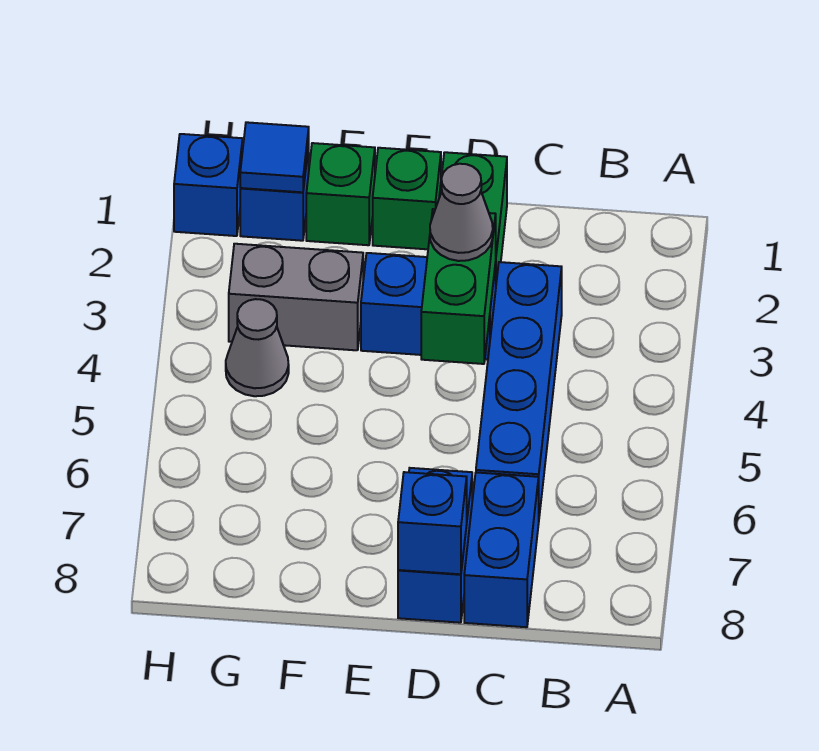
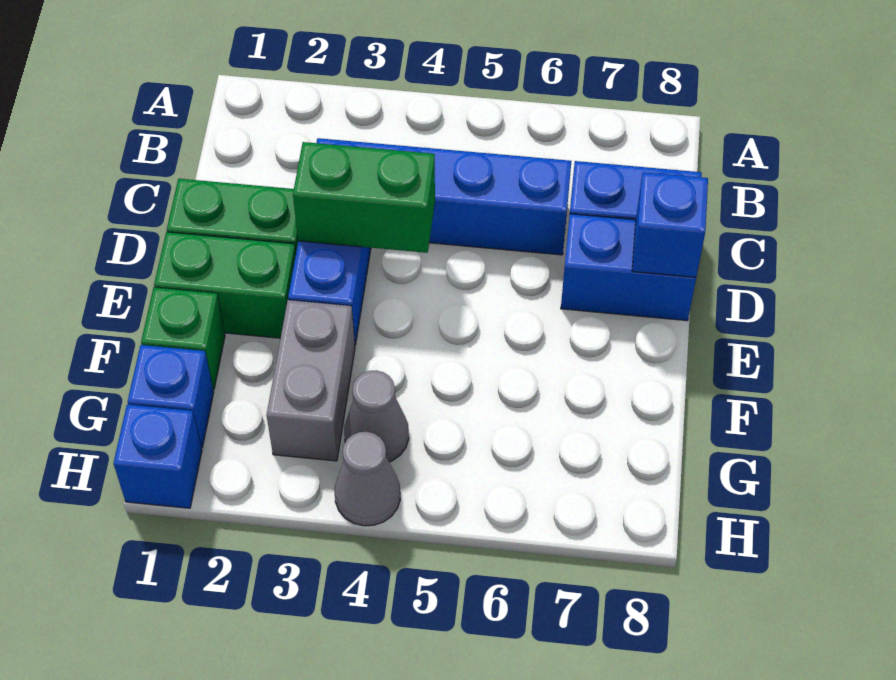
grey 1x1 cone [430,164,493,261] -> grey 1x1 cone moved to [335,432,400,526]
green 1x1 brick [373,148,441,249] -> green 1x2 brick [154,232,296,338]
blue 1x1 tile [240,122,309,192] -> none

